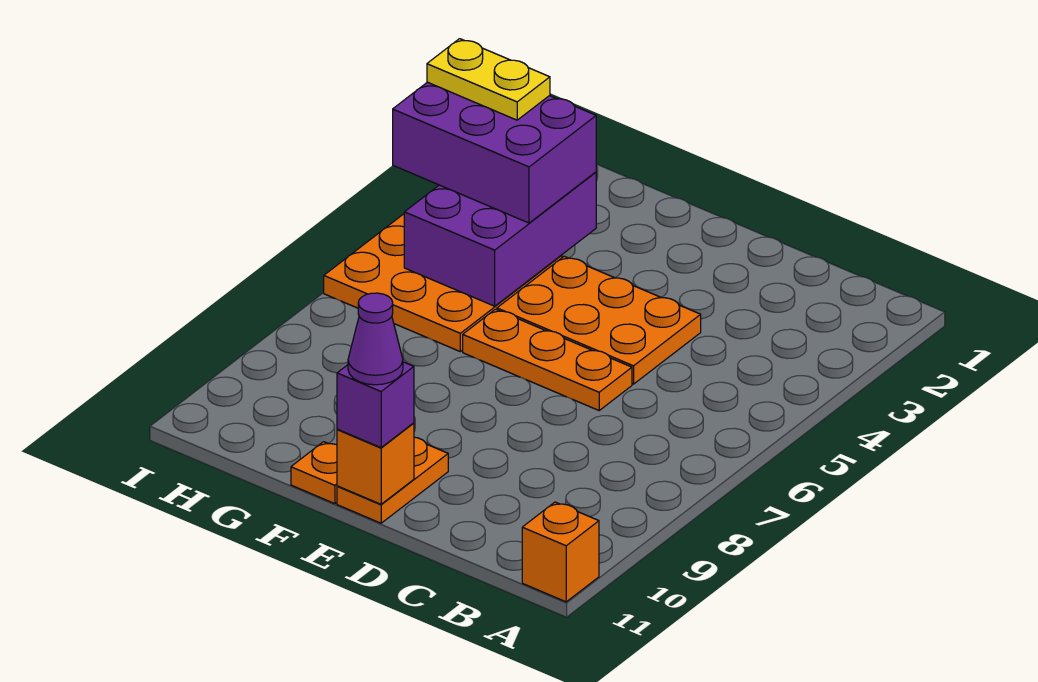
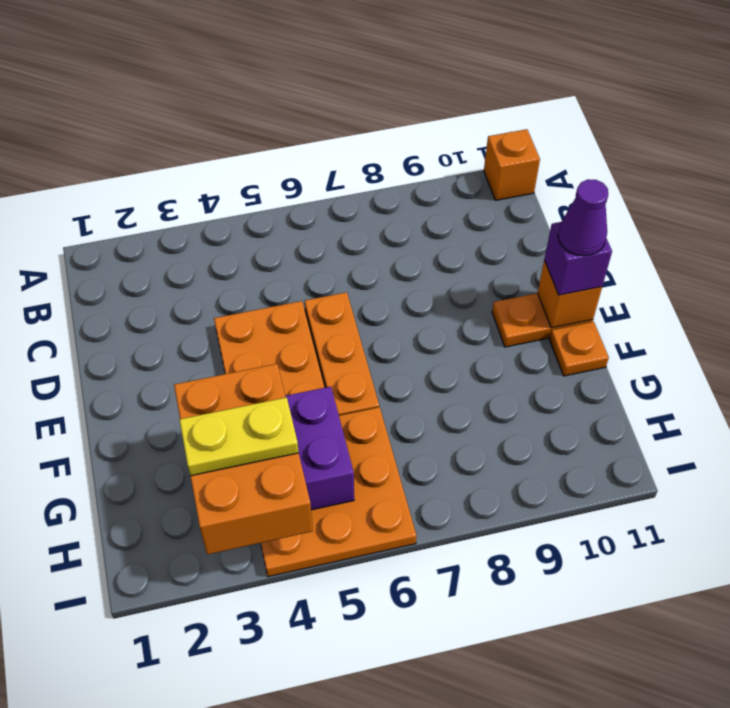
purple 2x3 brick [393,82,596,223] -> orange 2x3 brick [174,364,313,554]
yellow 1x2 plate [427,39,550,120] -> yellow 1x2 plate turned to [179,397,299,476]

